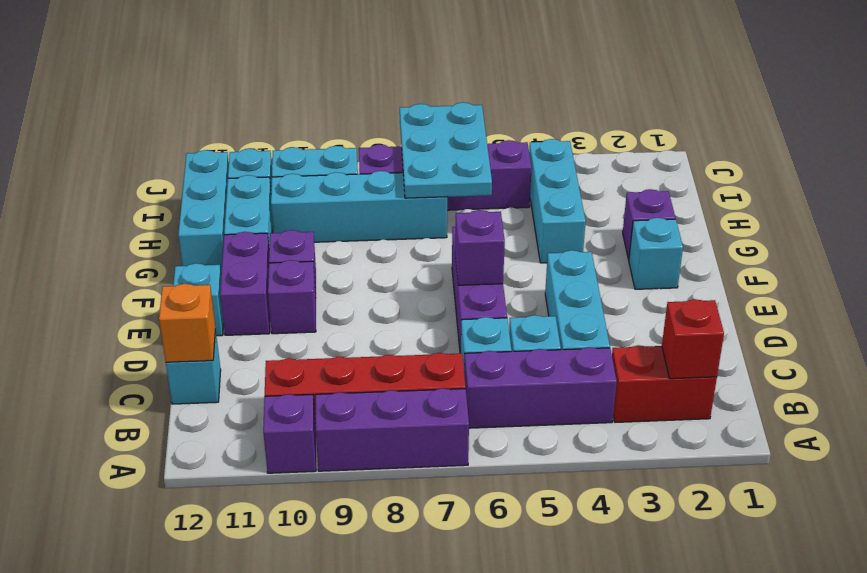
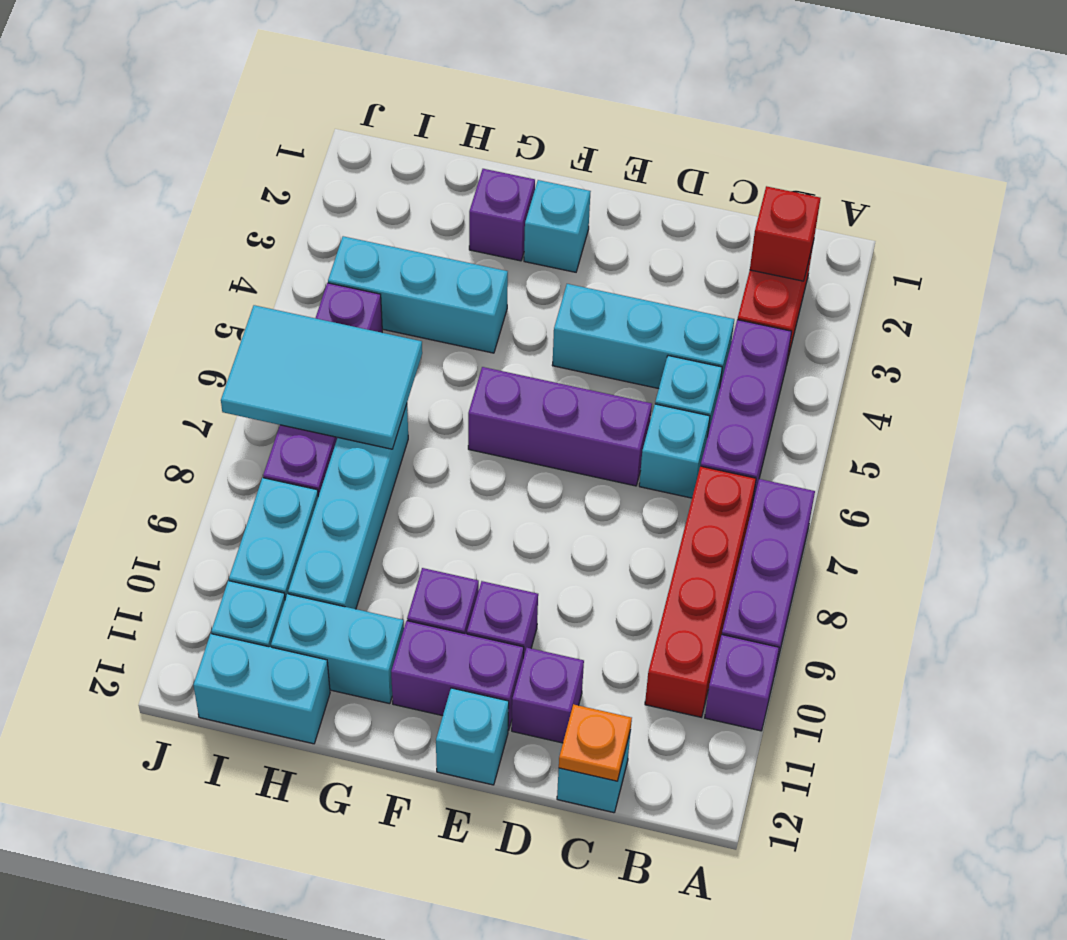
orange 1x1 brick [159,284,215,362] -> orange 1x1 plate [559,704,632,781]
purple 1x1 brick [455,210,505,285] -> purple 1x1 brick moved to [512,648,584,743]
cyan 1x3 brick [178,150,229,274] -> cyan 1x2 brick [193,634,330,744]
cyan 2x3 plate [400,102,492,198] -> cyan 2x3 tile [221,305,422,449]

